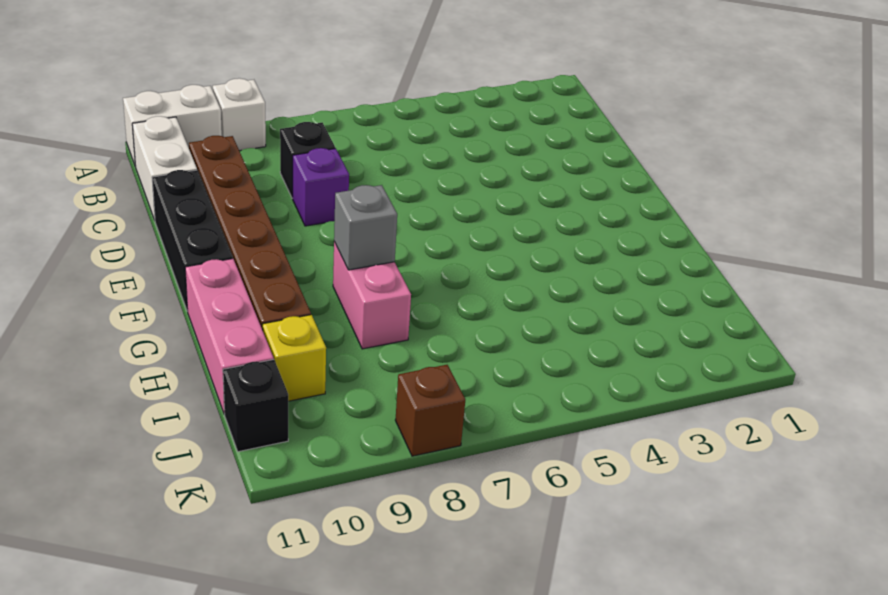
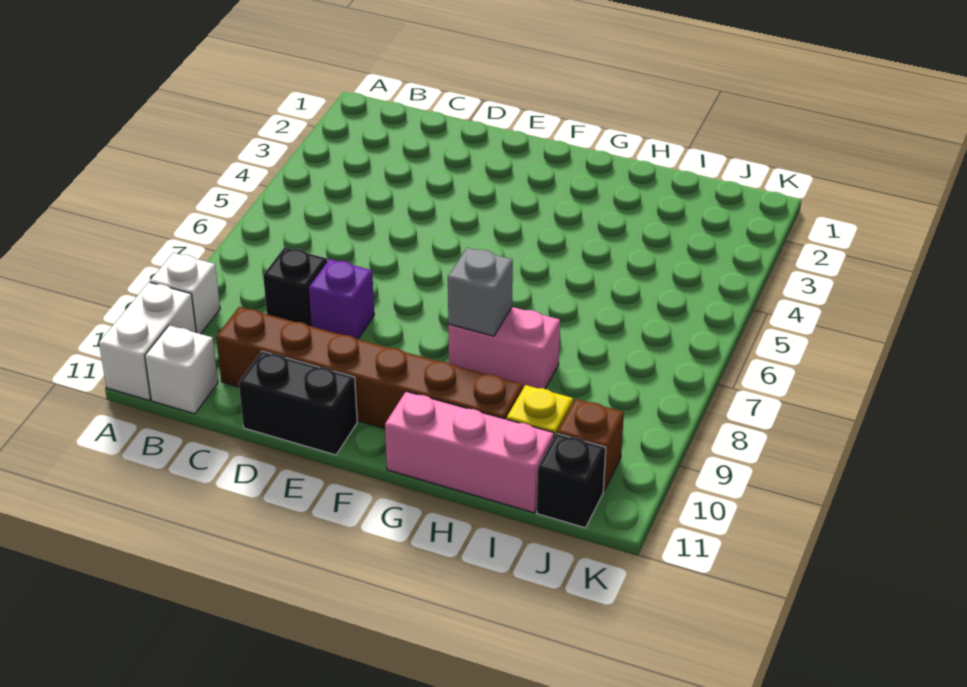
white 1x2 brick [132,116,197,220] -> white 1x1 brick [145,325,218,414]
black 1x3 brick [152,170,233,311] -> black 1x2 brick [239,351,357,455]
brown 1x1 brick [395,365,465,456] -> brown 1x1 brick moved to [557,399,624,491]

